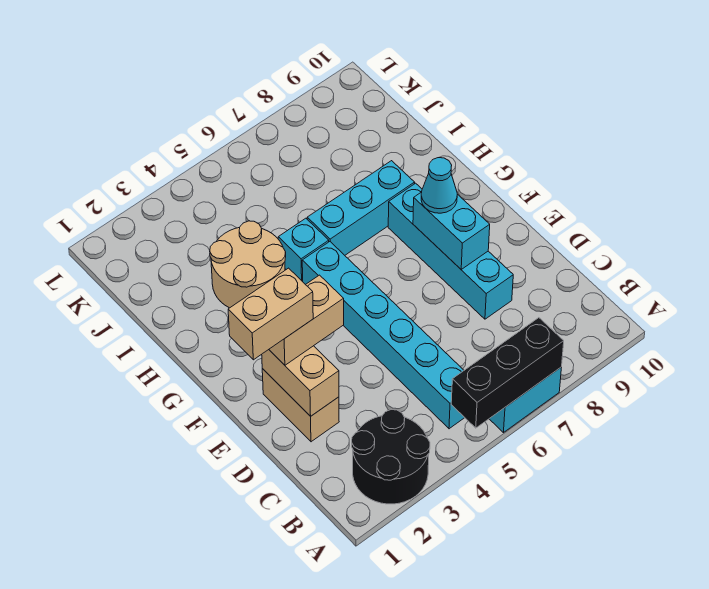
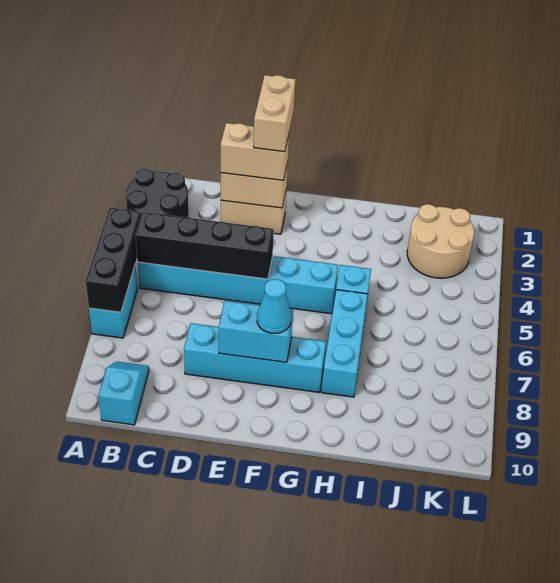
none -> black 1x4 brick [135,212,274,279]
none -> cyan 1x2 slope [99,362,149,425]
tan 1x2 brick [269,275,344,365] -> tan 1x2 brick turned to [221,123,289,180]
tan 2x2 round brick [210,221,286,308] -> tan 2x2 round brick moved to [407,204,474,278]

